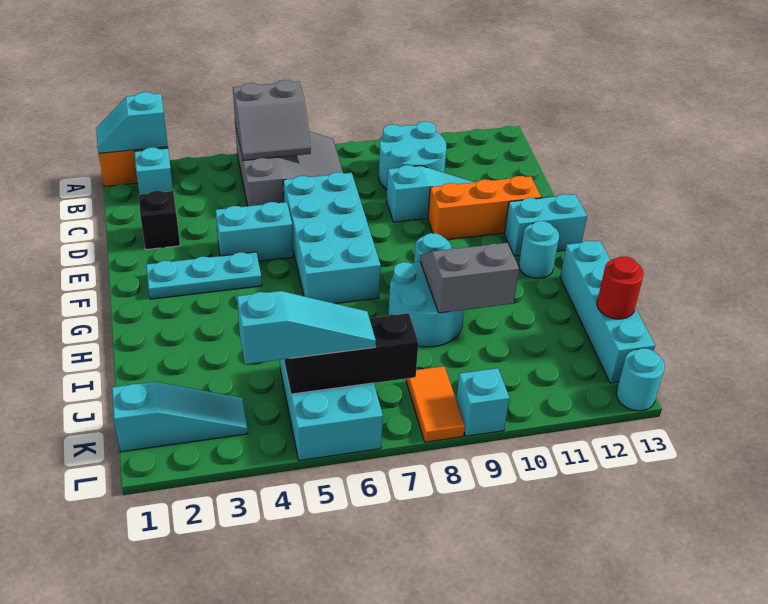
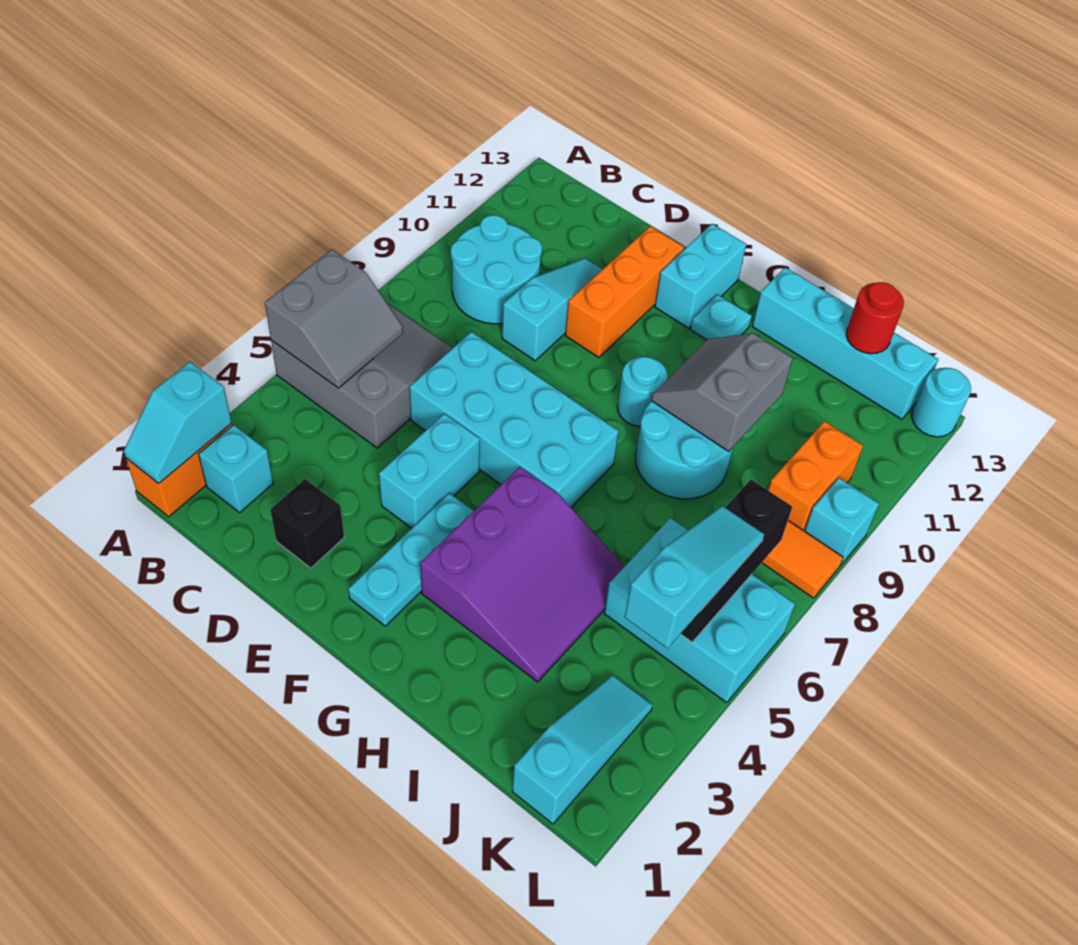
none -> purple 3x3 slope [420,467,625,682]
cyan 1x1 round brick [519,221,559,278] -> cyan 1x1 plate [690,294,752,340]
none -> orange 1x2 brick [768,421,863,531]

